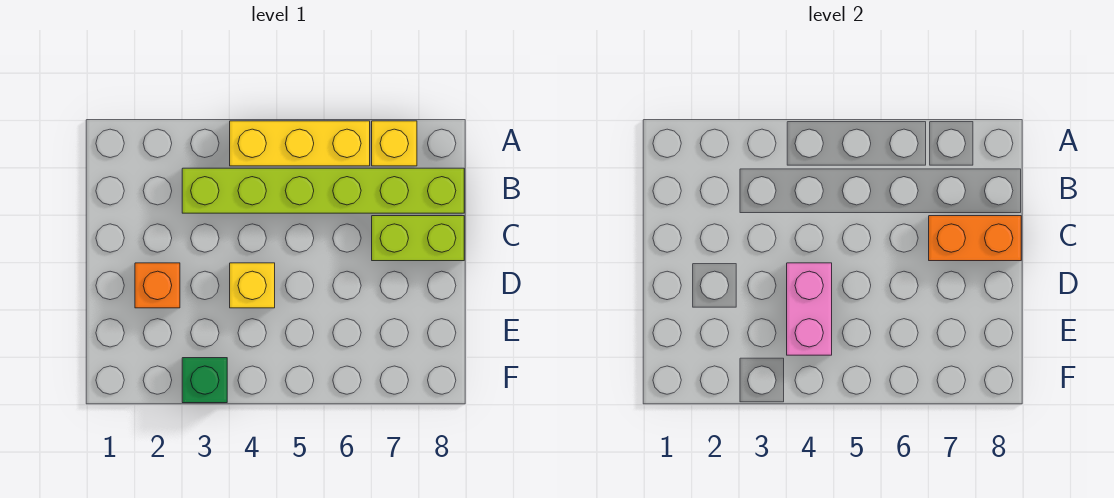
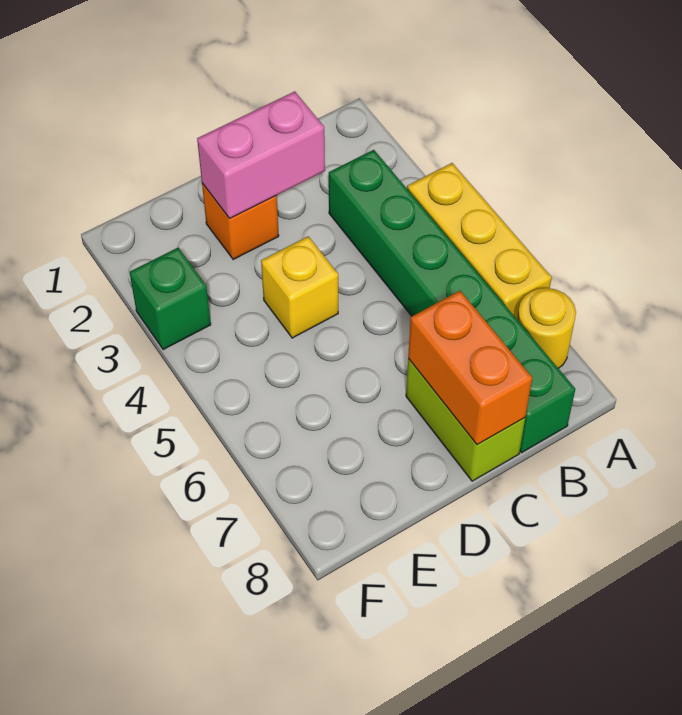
yellow 1x1 brick [372,121,417,166] -> yellow 1x1 round brick [517,288,576,368]
lime 1x6 brick [182,168,464,213] -> green 1x6 brick [329,150,575,453]
pink 1x2 brick [787,263,832,355] -> pink 1x2 brick moved to [197,91,325,218]

